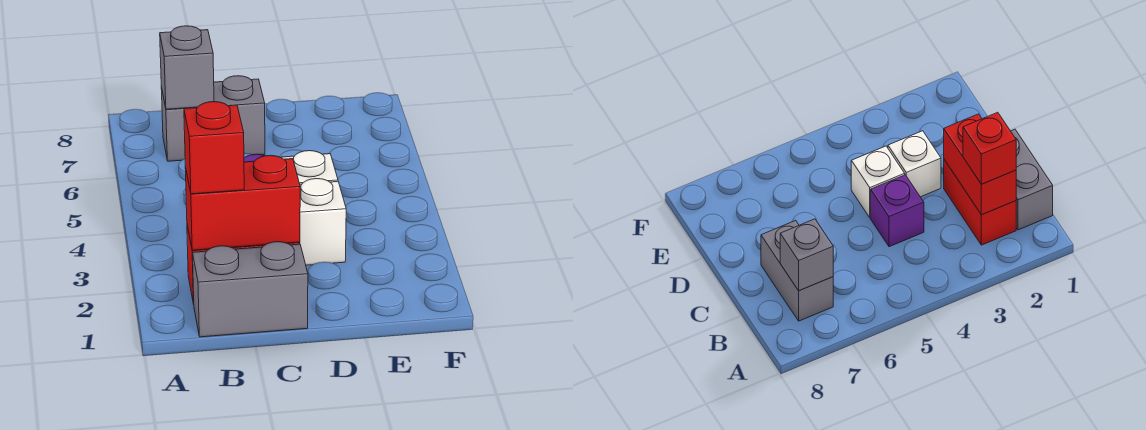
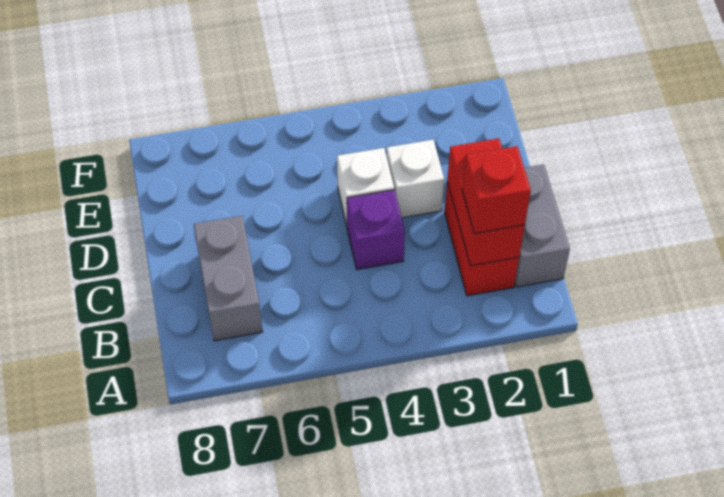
grey 1x1 brick [160,26,214,109] -> none

